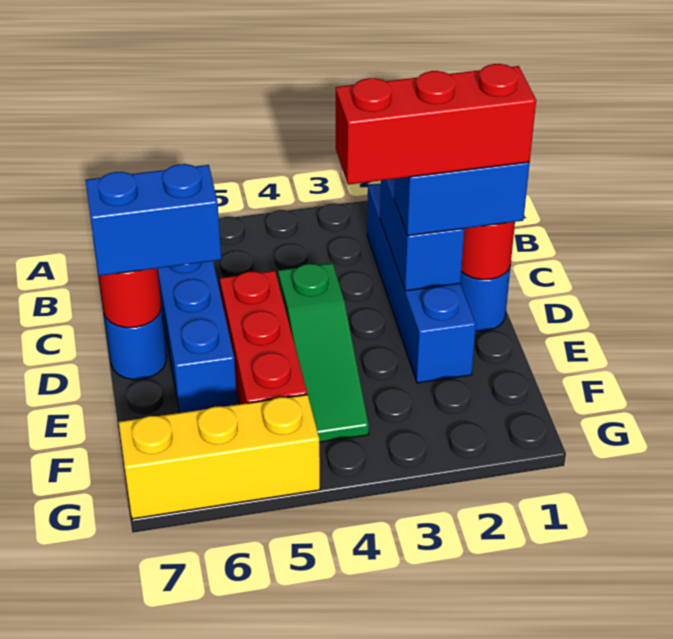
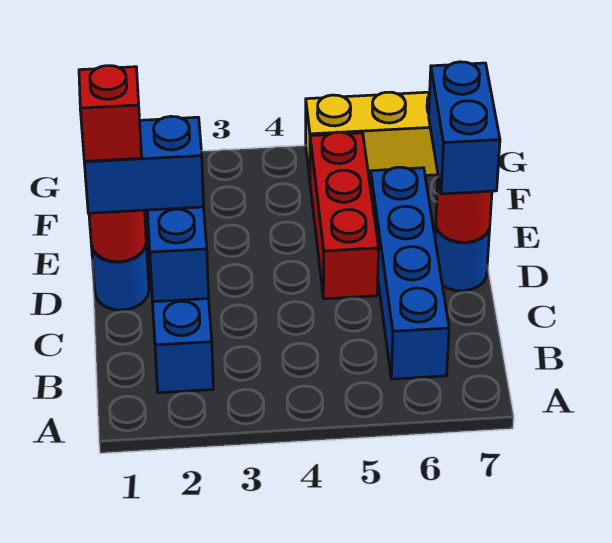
red 1x3 brick [336,64,536,185] -> red 1x1 brick [79,66,142,161]
green 1x3 slope [278,263,369,442] -> none
blue 1x2 brick [85,164,221,276] -> blue 1x2 brick turned to [429,62,500,194]

